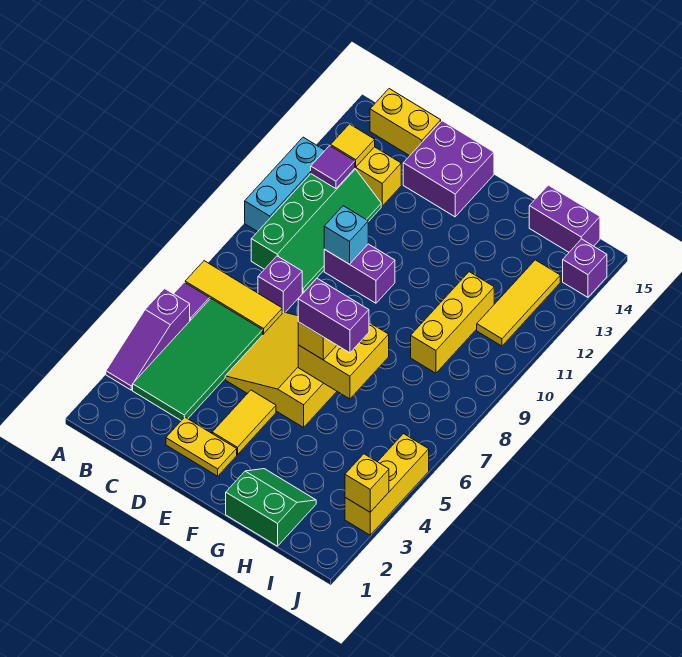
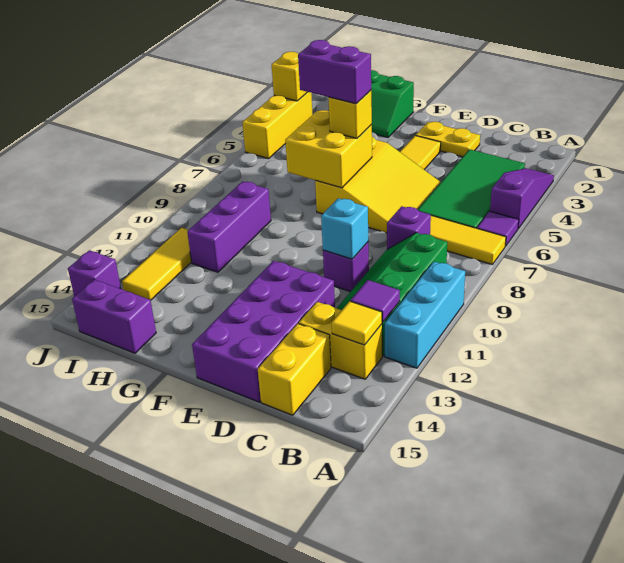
yellow 1x2 brick [370,89,441,156] -> yellow 1x2 brick turned to [258,324,331,415]
purple 1x2 brick [324,244,395,303] -> purple 1x1 brick [323,242,369,292]
purple 2x2 brick [403,121,494,217] -> purple 2x4 brick [192,261,335,402]
yellow 1x3 brick [411,272,494,373] -> purple 1x3 brick [187,181,271,272]

